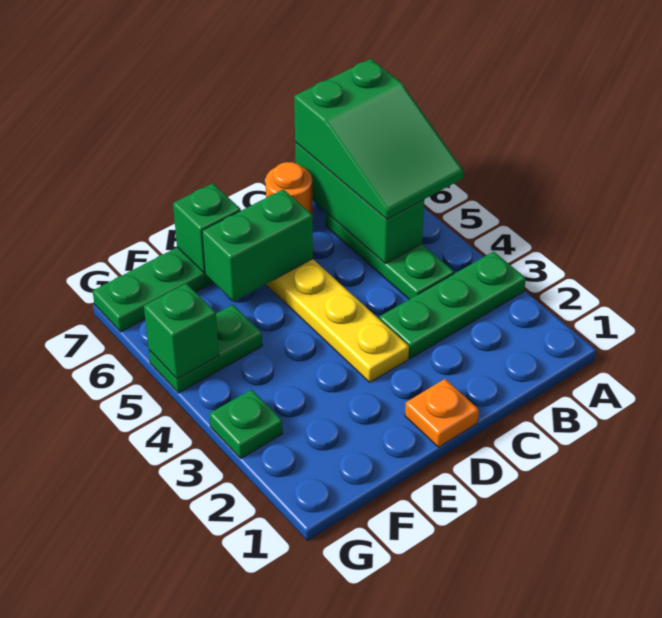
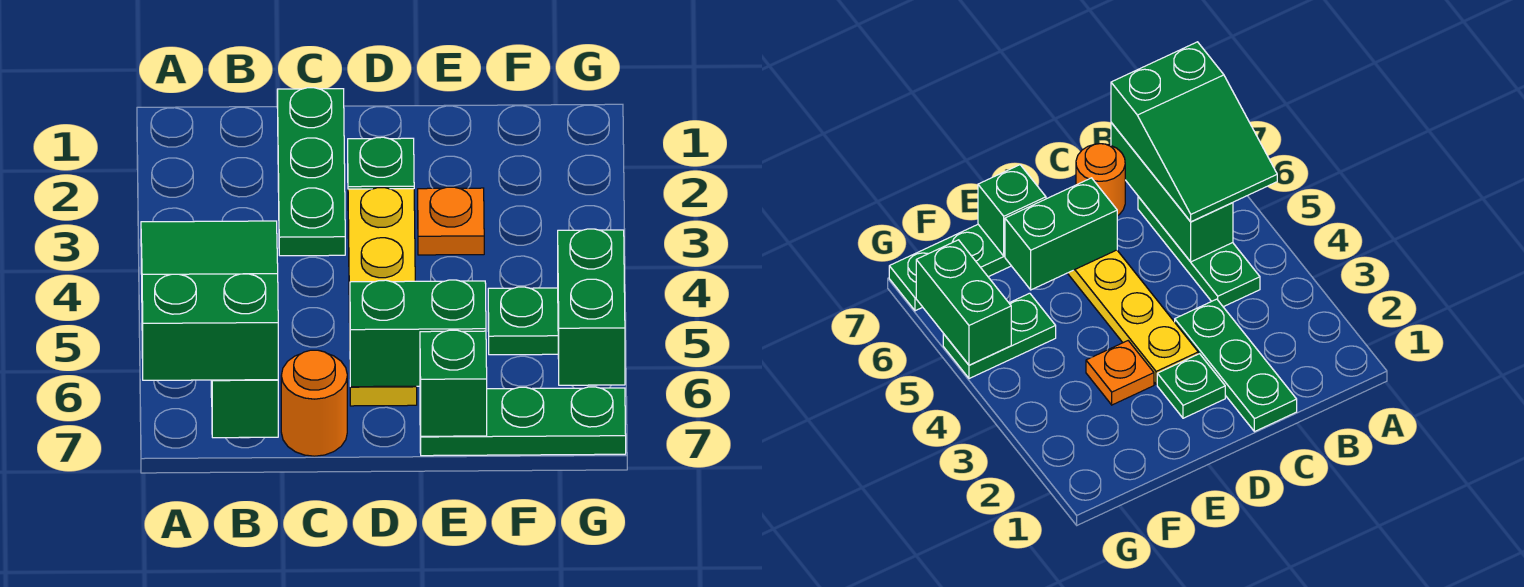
green 1x3 plate [379,252,526,358] -> green 1x3 plate turned to [277,88,345,256]
orange 1x1 plate [405,379,479,447] -> orange 1x1 plate moved to [418,187,484,255]
green 1x1 plate [209,390,283,458] -> green 1x1 plate moved to [348,137,414,189]
green 1x1 brick [144,283,219,379] -> green 1x2 brick [558,229,625,385]

